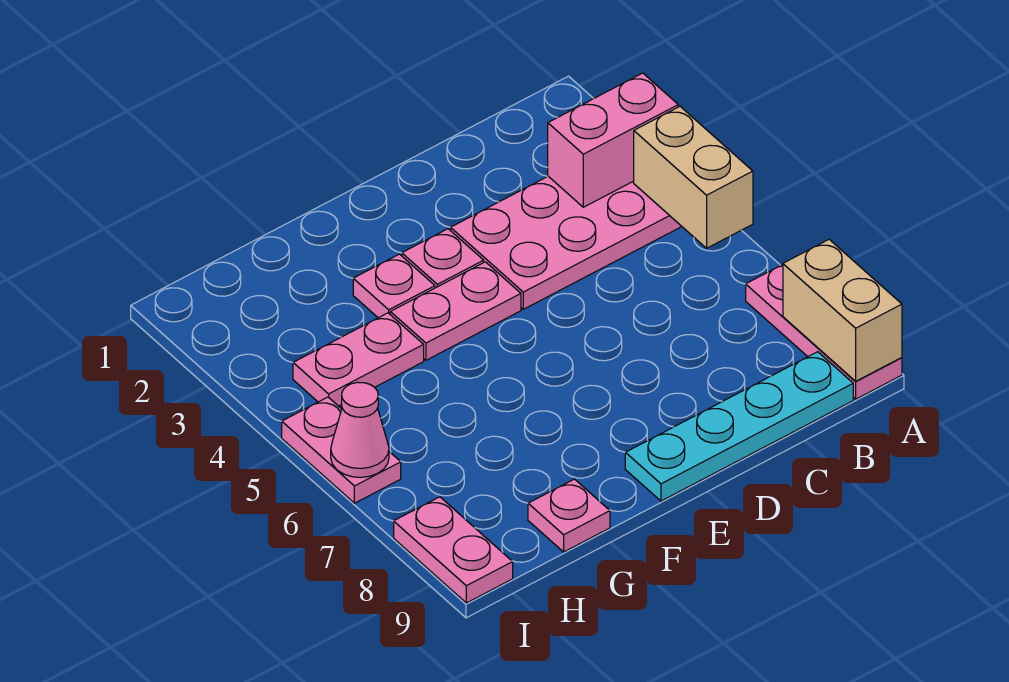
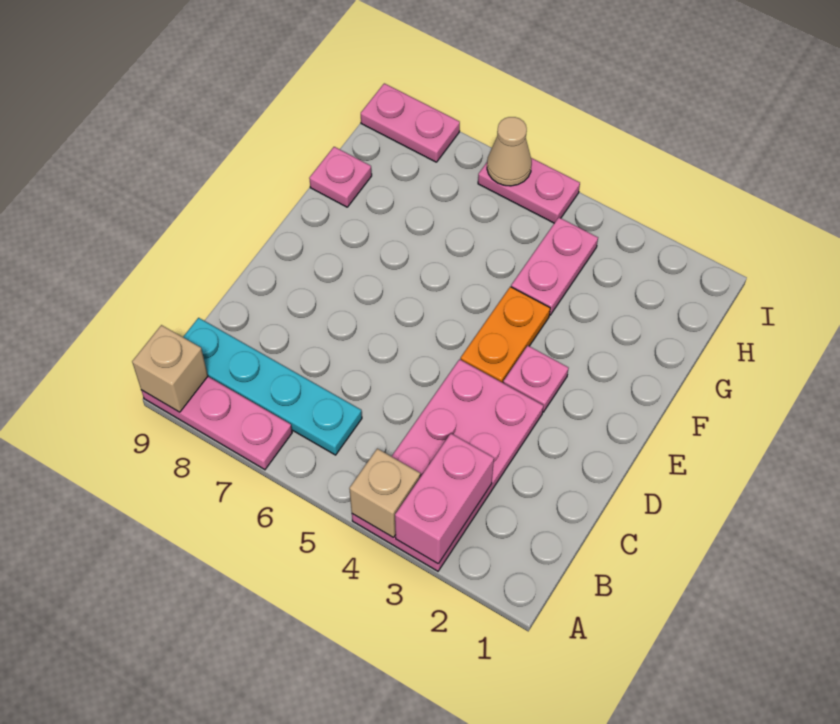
tan 1x2 brick [634,107,753,248] -> tan 1x1 brick [349,449,420,537]
tan 1x2 brick [783,239,902,381] -> tan 1x1 brick [132,325,208,412]
cyan 1x4 plate [625,352,853,501] -> cyan 1x4 plate turned to [183,318,362,455]
pink 1x2 plate [390,262,521,360] -> orange 1x2 plate [461,287,550,383]
pink 1x1 plate [353,254,435,318] -> none
pink 1x1 cone [331,382,389,477] -> tan 1x1 cone [487,117,532,186]

